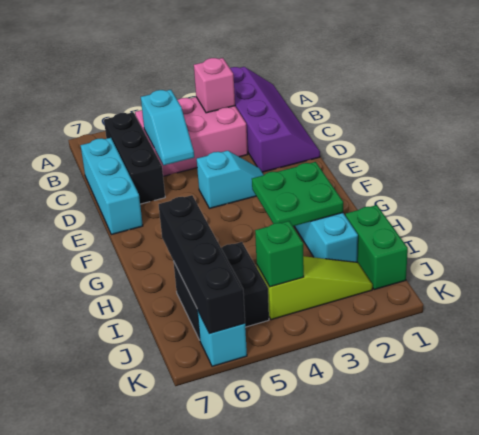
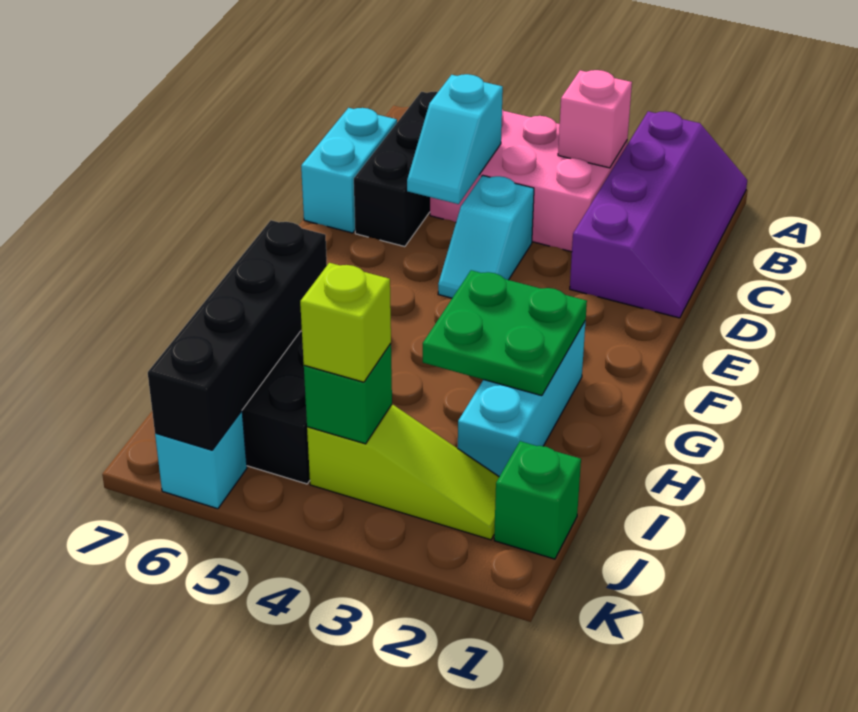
cyan 1x3 brick [81,138,143,235] -> cyan 1x2 brick [301,108,397,233]
cyan 1x2 slope [197,151,264,209] -> cyan 1x2 slope turned to [438,175,534,298]
green 1x2 brick [345,205,408,290] -> green 1x1 brick [494,441,581,559]
none -> lime 1x1 brick [300,263,391,382]

